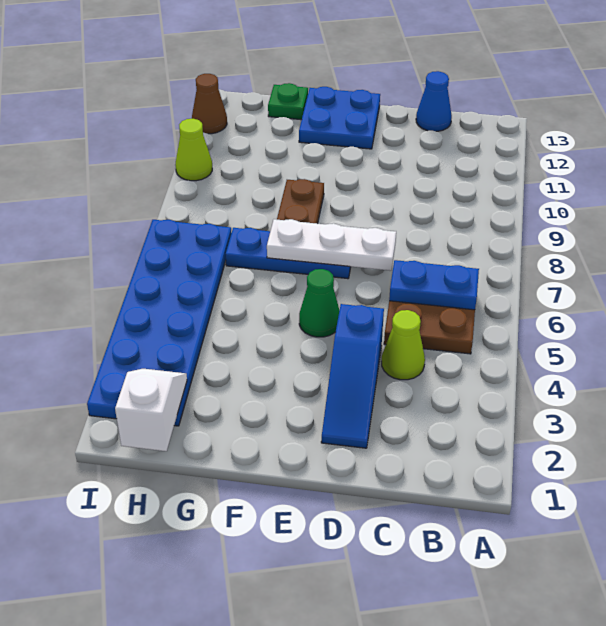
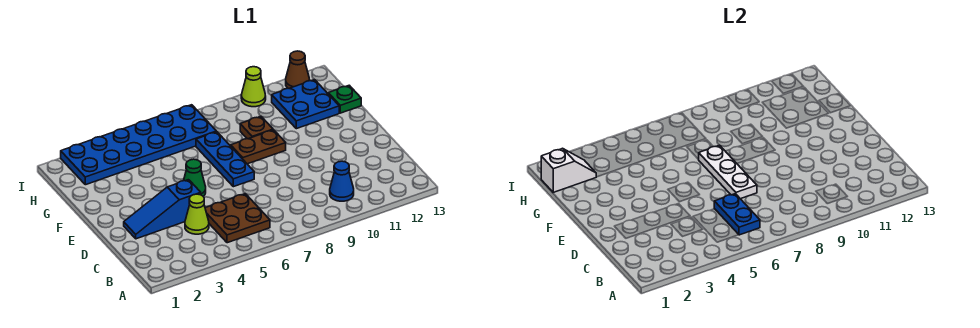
blue 1x1 cone [416,71,452,131] -> blue 1x1 cone moved to [330,161,354,201]
blue 2x2 plate [299,87,380,149] -> blue 2x2 plate moved to [272,80,339,129]
none -> brown 1x1 plate [240,116,273,139]

